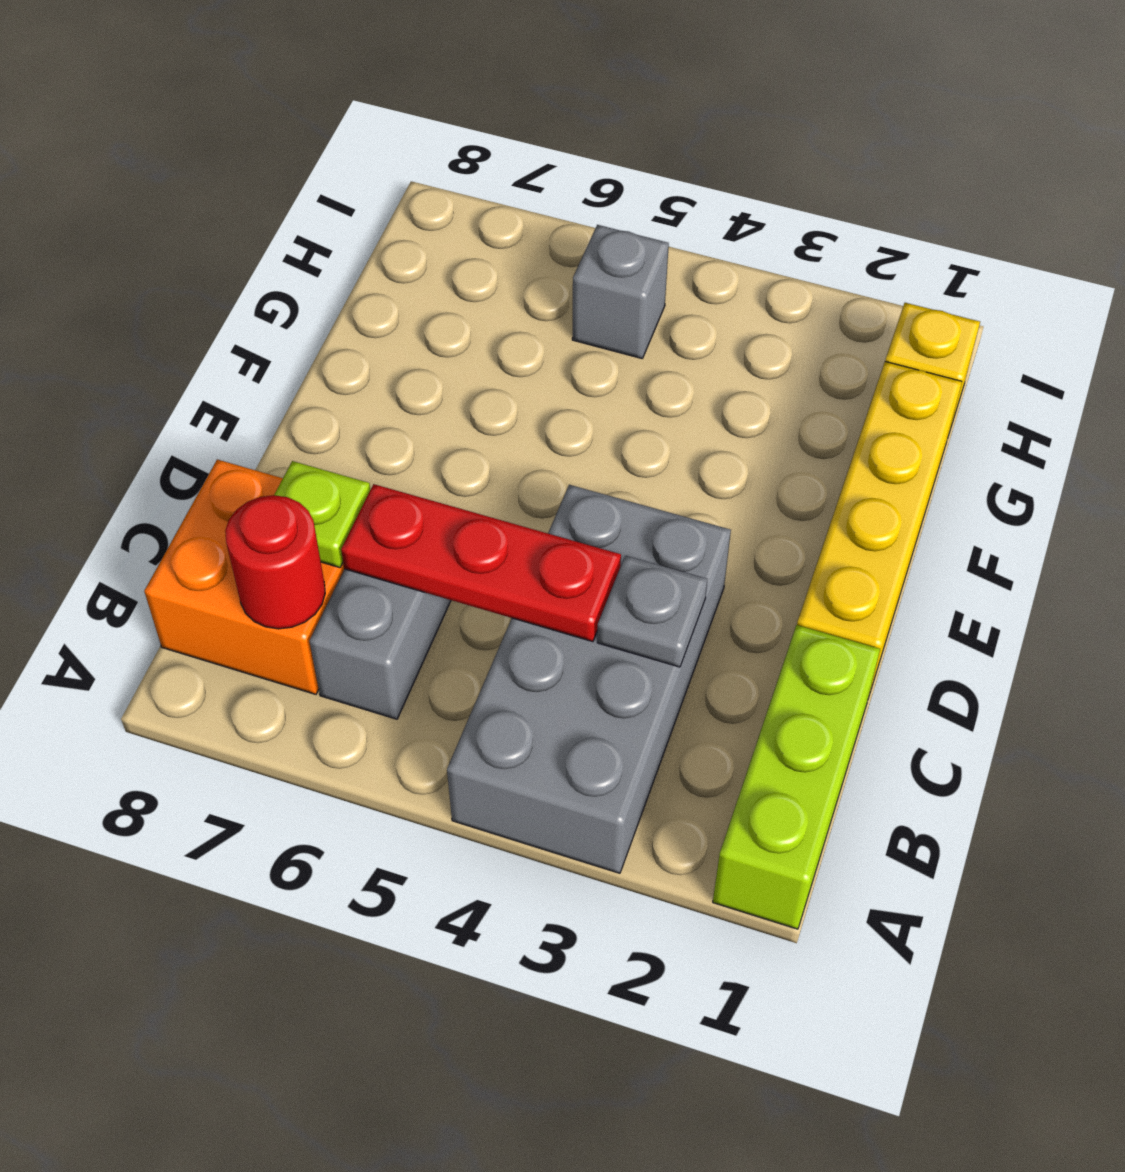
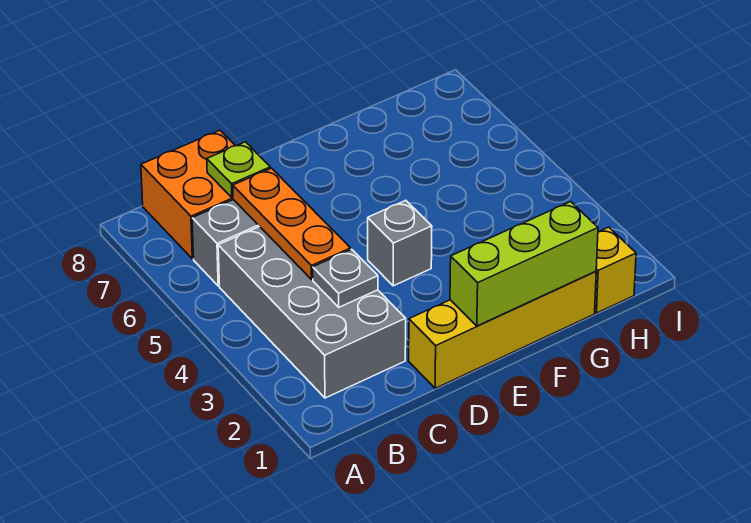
lime 1x3 brick [713,625,880,929] -> lime 1x3 brick moved to [450,202,598,326]
grey 2x4 brick [447,485,731,873] -> grey 2x4 brick turned to [218,227,406,398]
red 1x1 round brick [225,495,325,629] -> none
red 1x3 plate [341,484,621,642] -> orange 1x3 plate [233,168,351,279]
grey 1x1 brick [572,225,669,358] -> grey 1x1 brick moved to [368,200,432,286]

